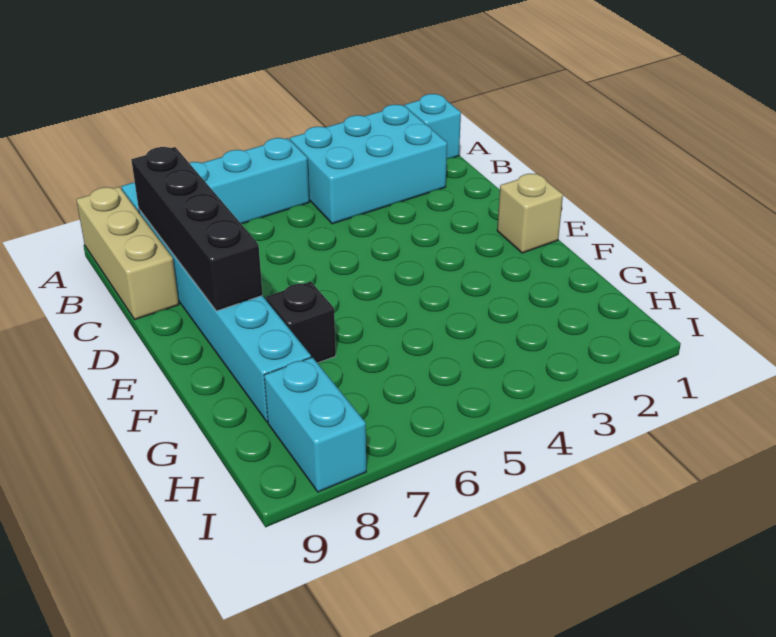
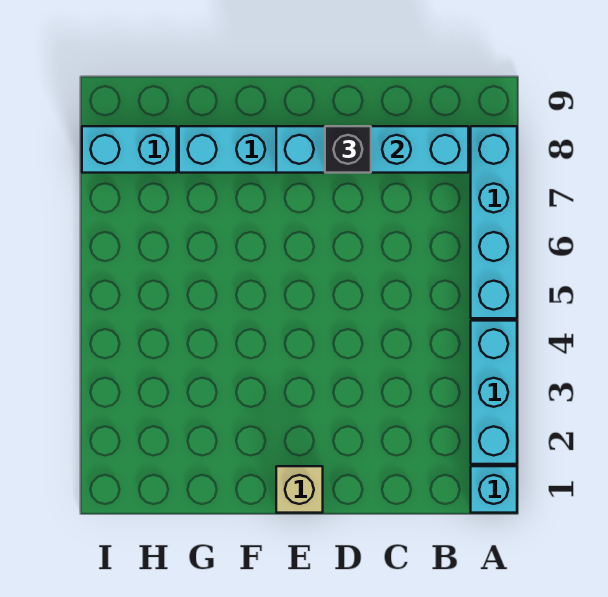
cyan 2x3 brick [290,105,447,224] -> cyan 1x3 brick [471,321,517,464]
tan 1x3 brick [76,187,179,319] -> none
black 1x4 brick [131,147,263,311] -> cyan 1x4 brick [276,126,468,173]
black 1x1 brick [266,281,336,363] -> black 1x1 brick moved to [325,126,371,173]

